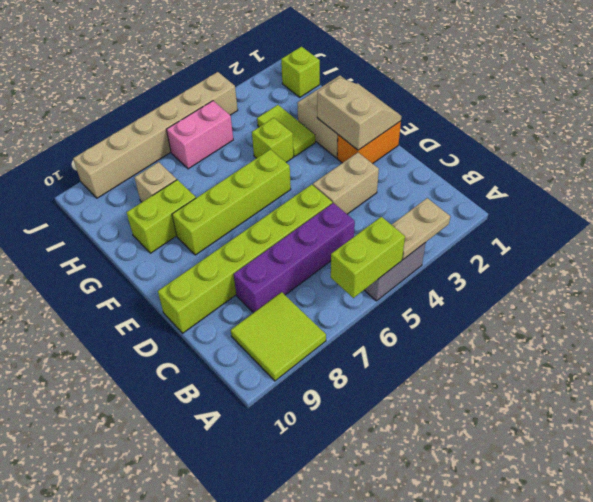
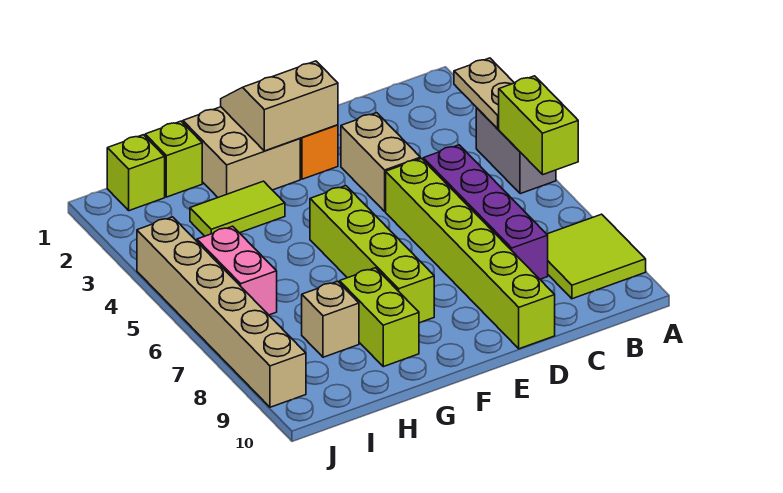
lime 1x1 brick [252,118,293,162] -> lime 1x1 brick moved to [145,121,202,197]

